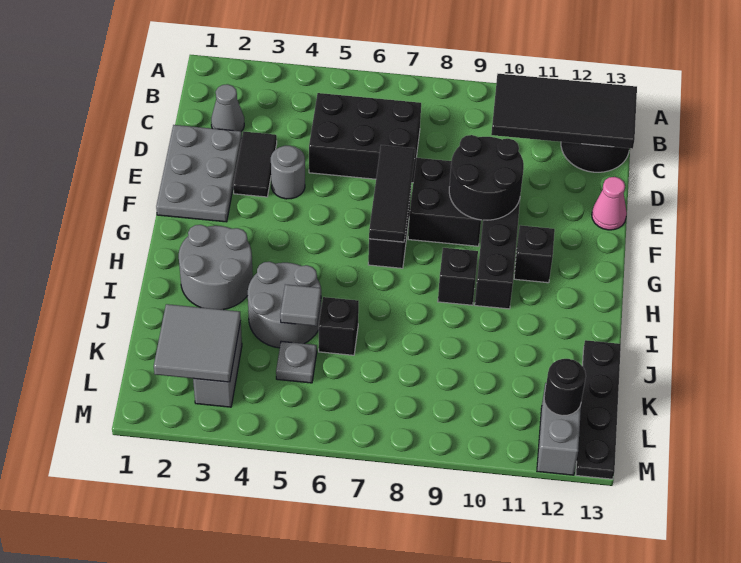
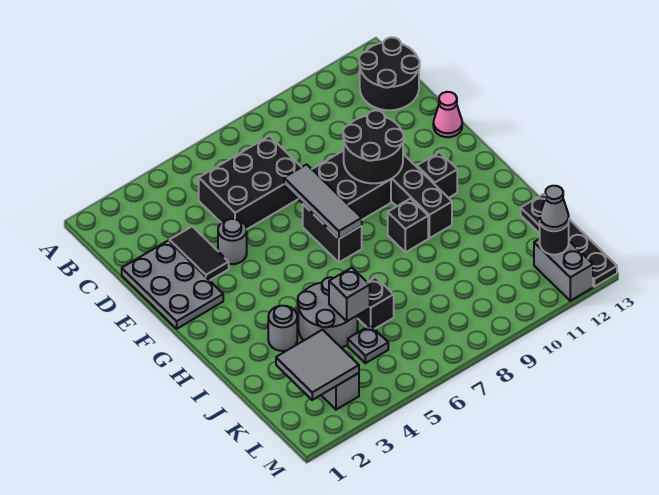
black 2x4 tile [491,74,637,149] -> none
grey 1x1 cone [211,84,244,131] -> grey 1x1 cone moved to [540,186,569,231]
black 1x3 tile [369,145,415,242] -> grey 1x3 tile [284,164,362,239]
grey 2x2 round brick [179,225,253,310] -> grey 1x1 round brick [268,306,297,351]
grey 1x1 tile [280,284,321,326] -> grey 1x1 brick [329,268,370,321]

